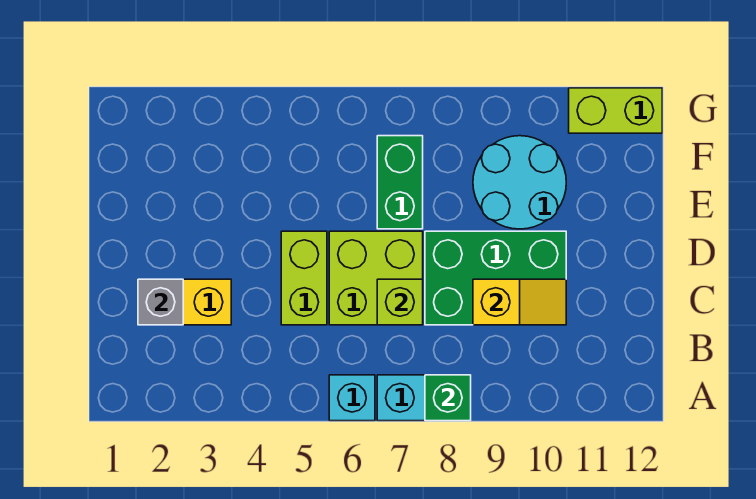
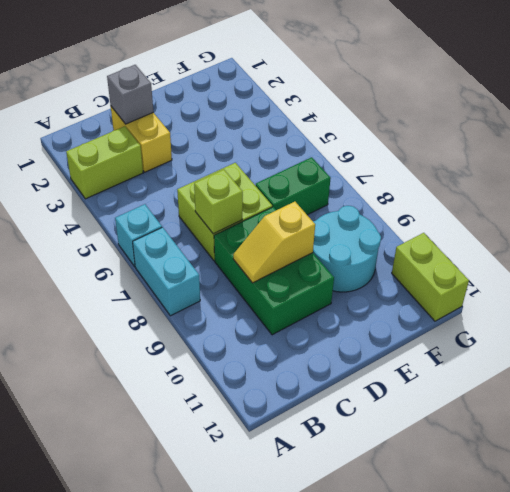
green 1x1 brick [425,375,471,421] -> none
lime 1x2 brick [281,231,327,325] -> lime 1x2 brick moved to [66,126,143,199]
yellow 1x2 slope [473,279,566,325] -> yellow 1x2 slope turned to [233,202,315,283]

